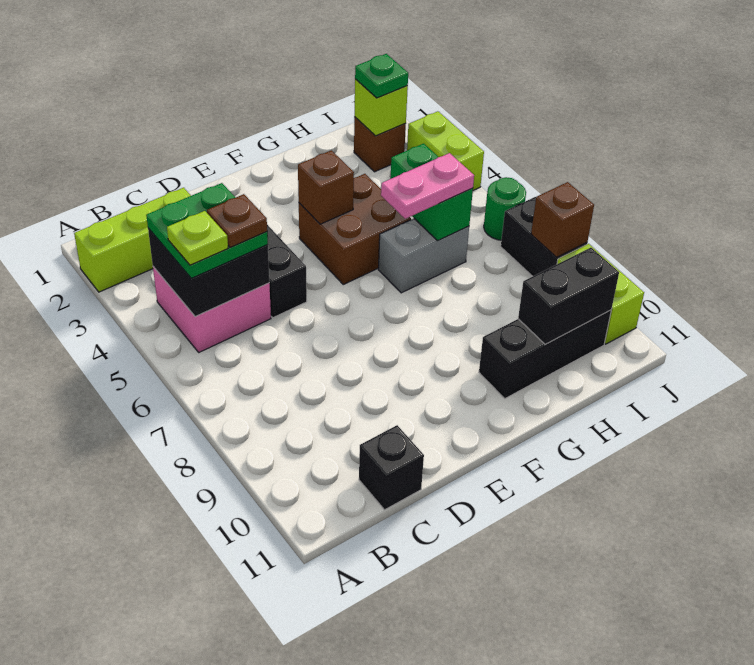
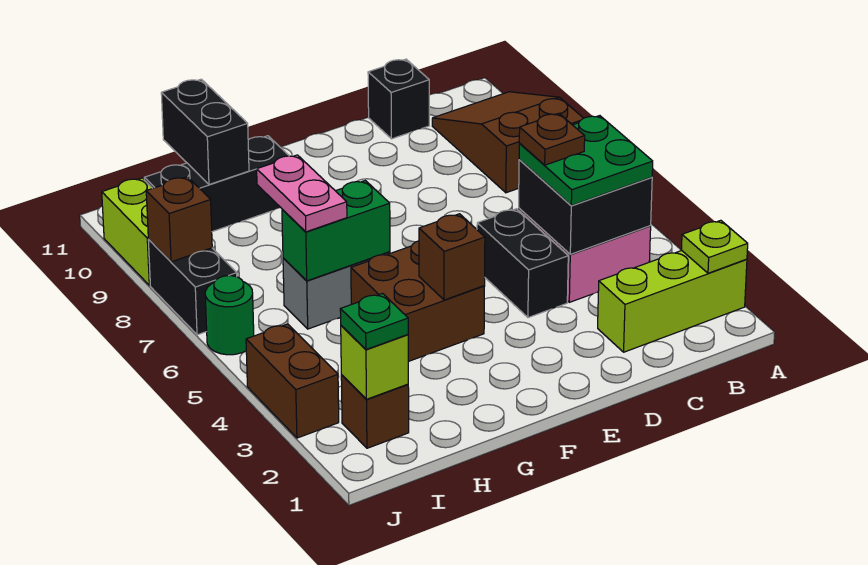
none -> brown 2x3 slope [432,92,583,193]
lime 1x1 plate [167,211,228,265] -> lime 1x1 plate moved to [681,220,748,273]
pink 1x2 plate [381,153,474,219] -> pink 1x2 plate turned to [257,155,347,232]
green 1x2 brick [390,144,473,241] -> green 1x2 brick turned to [282,180,390,281]
black 1x2 brick [518,248,619,344] -> black 1x2 brick turned to [161,79,249,185]
lime 1x2 brick [407,111,484,190] -> brown 1x2 brick [246,324,339,438]

